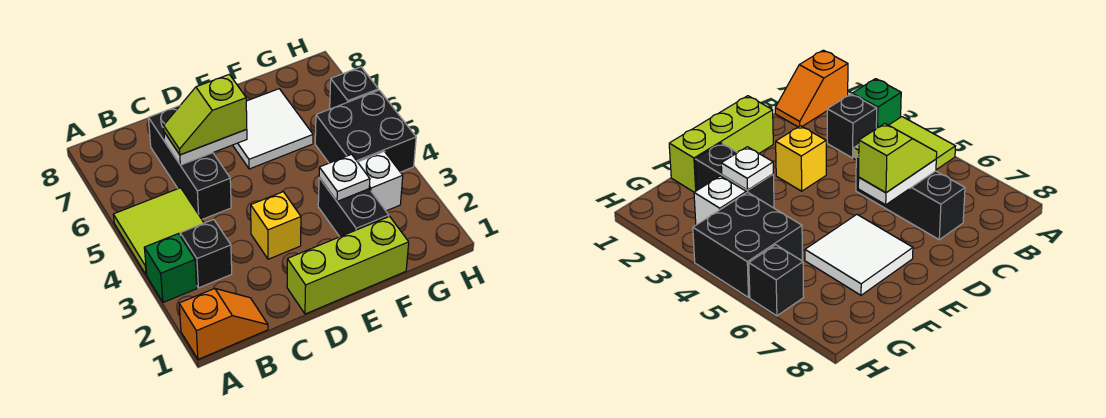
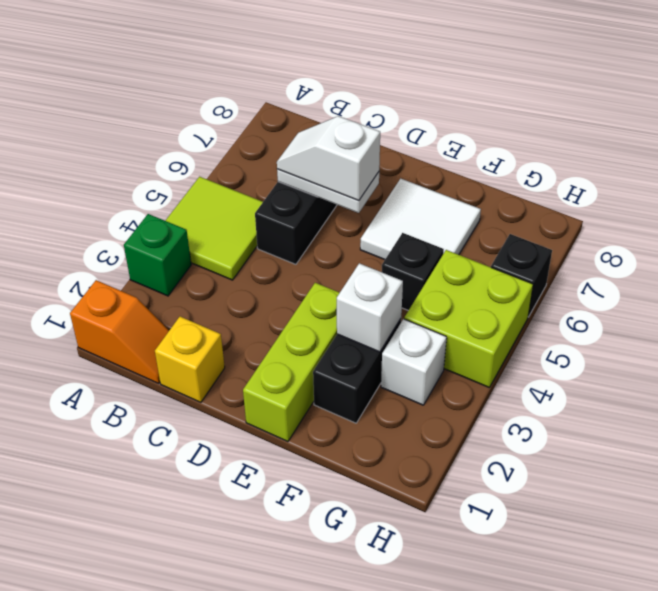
black 1x1 brick [180,220,232,288] -> black 1x1 brick moved to [382,233,444,310]
lime 1x2 slope [164,74,247,155] -> white 1x2 slope [277,116,380,201]
lime 1x3 brick [287,216,409,314] -> lime 1x3 brick turned to [243,283,339,442]
yellow 1x1 brick [251,192,301,259] -> yellow 1x1 brick moved to [155,317,225,402]
white 1x1 plate [319,154,370,201] -> white 1x1 brick [337,263,403,352]
black 2x2 brick [315,90,416,172] -> lime 2x2 brick [404,250,533,387]

